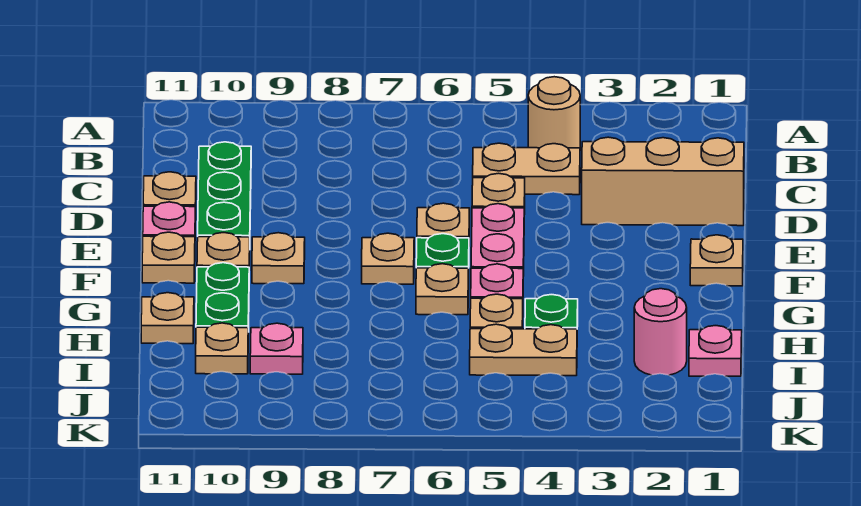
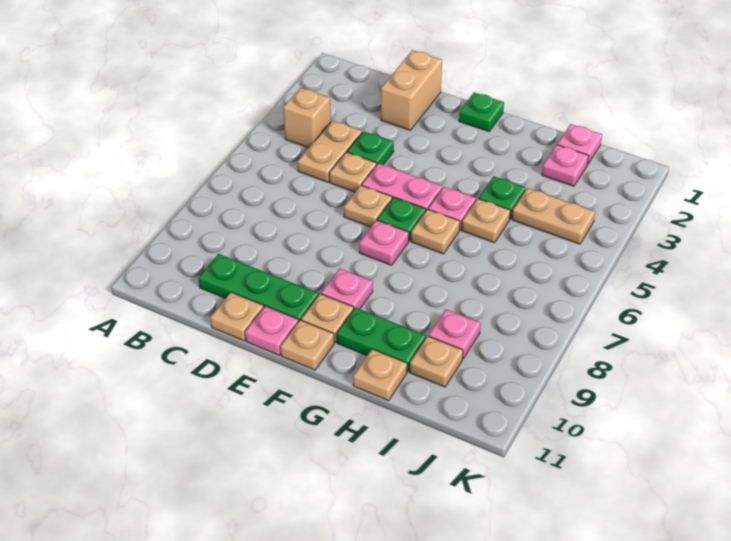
tan 1x1 round brick [528,77,580,148] -> tan 1x1 brick [283,88,331,148]
tan 1x3 brick [582,137,744,226] -> tan 1x2 brick [381,50,442,130]
none -> green 1x1 plate [347,131,394,165]
tan 1x1 plate [690,235,743,286] -> green 1x1 plate [459,93,504,131]
tan 1x1 plate [362,233,414,284] -> pink 1x1 plate [359,220,409,265]
tan 1x1 plate [252,233,305,284] -> pink 1x1 plate [321,269,373,309]
pink 1x1 round brick [634,289,687,375] -> pink 1x1 plate [542,145,589,186]
tan 1x2 plate [470,324,577,376] -> tan 1x2 plate turned to [512,188,595,244]

